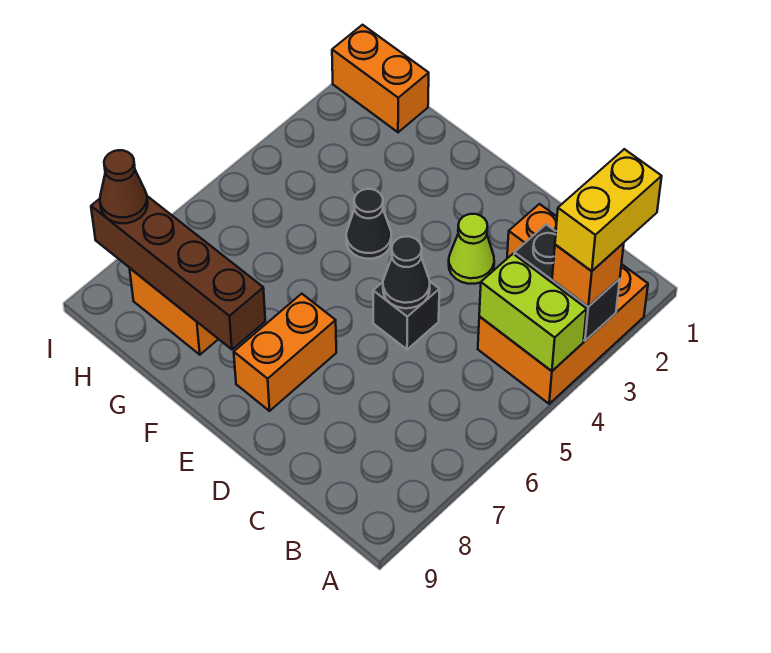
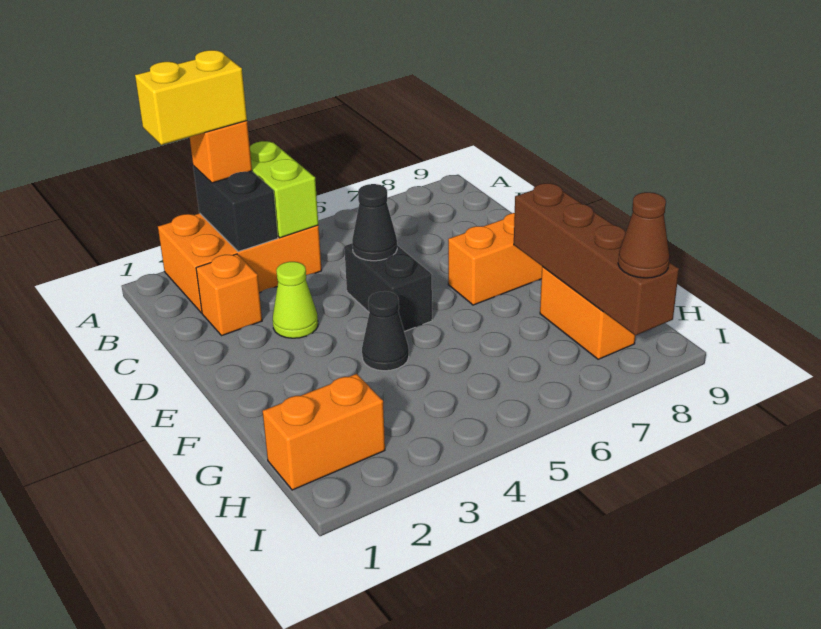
black 1x1 brick [373,282,439,349] -> black 1x2 brick [344,243,432,332]
orange 1x2 brick [332,25,429,132] -> orange 1x2 brick turned to [263,374,385,490]

